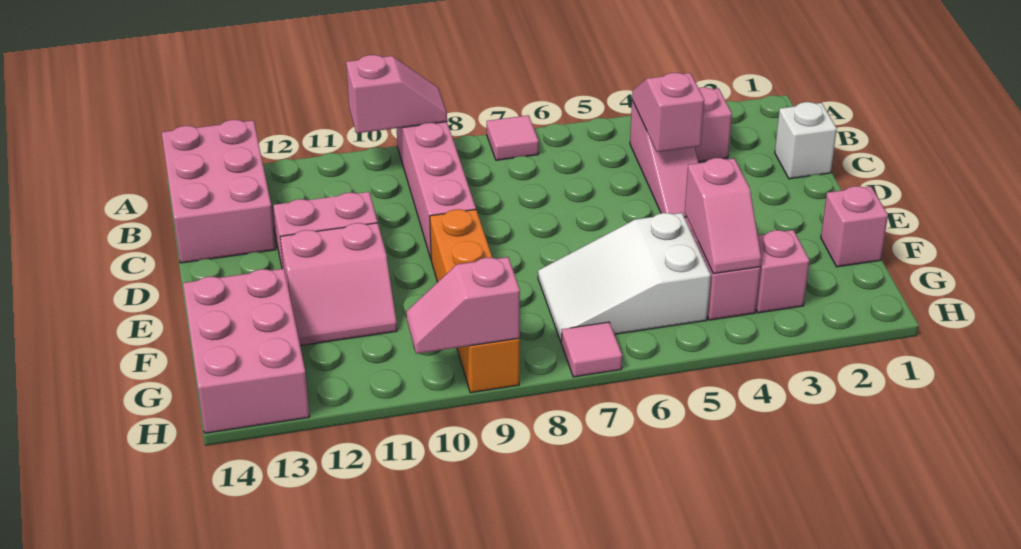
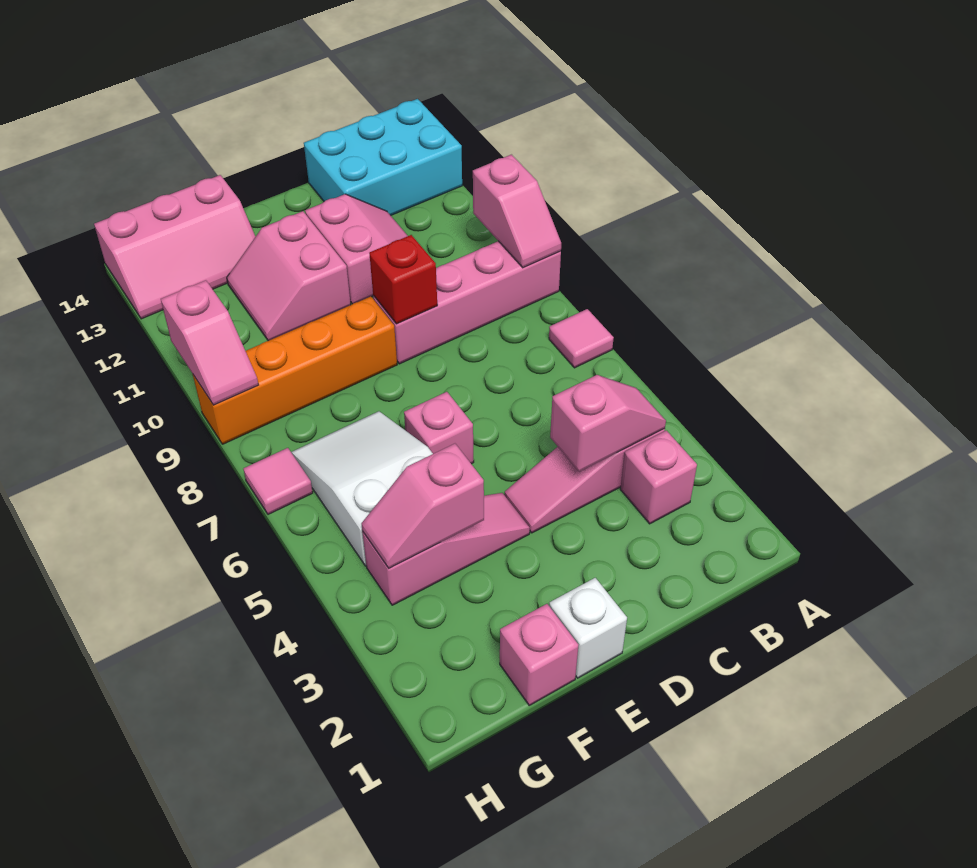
pink 2x3 brick [162,120,276,263] -> cyan 2x3 brick [304,99,462,215]
white 1x1 brick [775,102,837,179] -> white 1x1 brick moved to [549,578,627,678]
none -> red 1x1 brick [369,235,437,324]
pink 2x3 brick [183,269,310,433] -> pink 2x3 slope [94,175,255,319]
pink 1x1 brick [756,230,809,313] -> pink 1x1 brick moved to [404,392,474,464]
pink 1x2 slope [406,257,520,354] -> pink 1x2 slope turned to [161,280,258,405]

